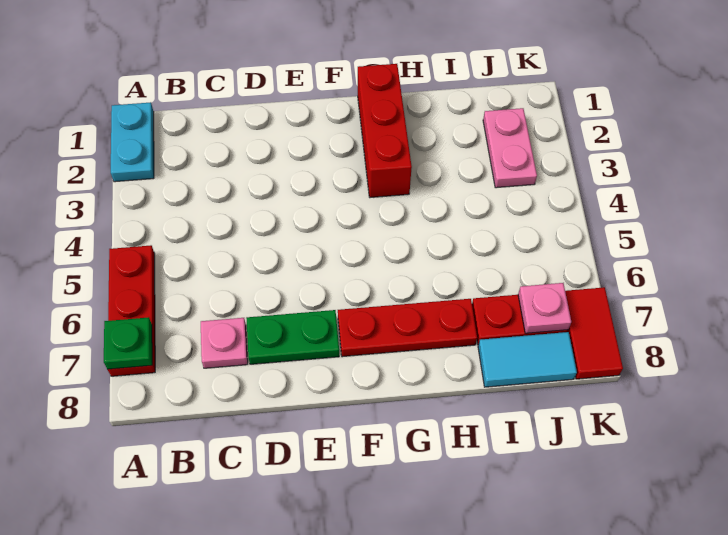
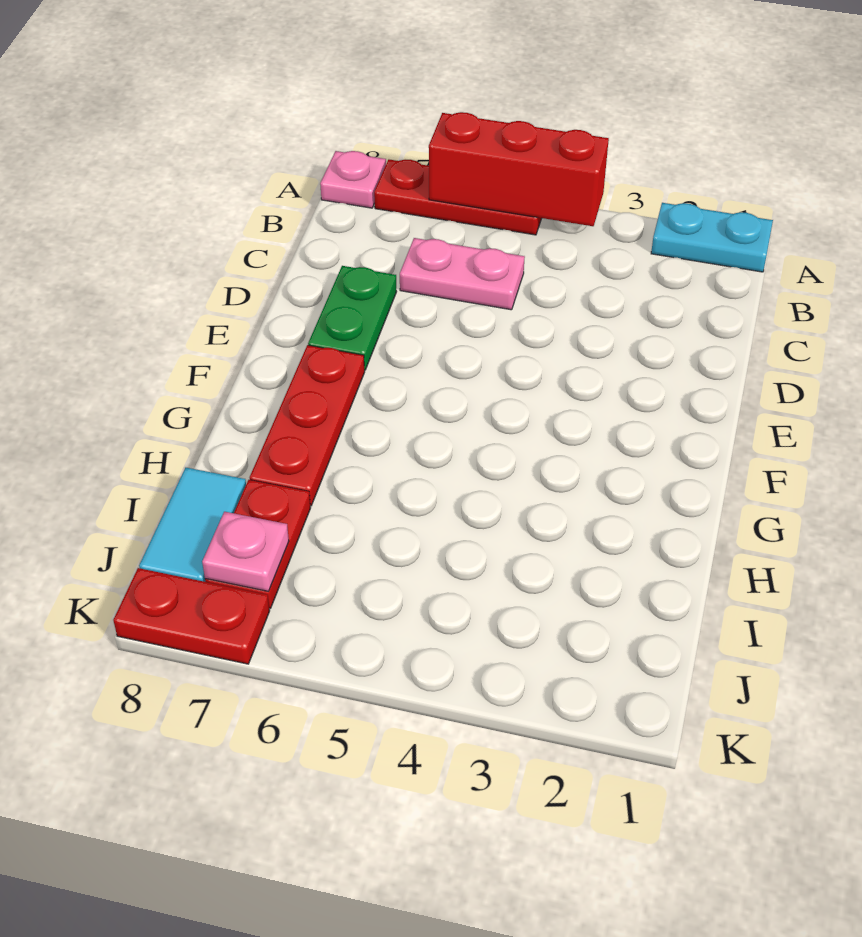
green 1x1 plate [104,317,152,369] -> none
pink 1x1 plate [201,318,248,368] -> pink 1x1 plate moved to [320,151,386,208]
red 1x3 brick [358,64,412,197] -> red 1x3 brick moved to [429,112,609,226]
pink 1x2 plate [483,108,537,188] -> pink 1x2 plate moved to [400,238,525,310]
red 1x2 tile [565,287,623,379] -> red 1x2 plate [113,568,270,664]

